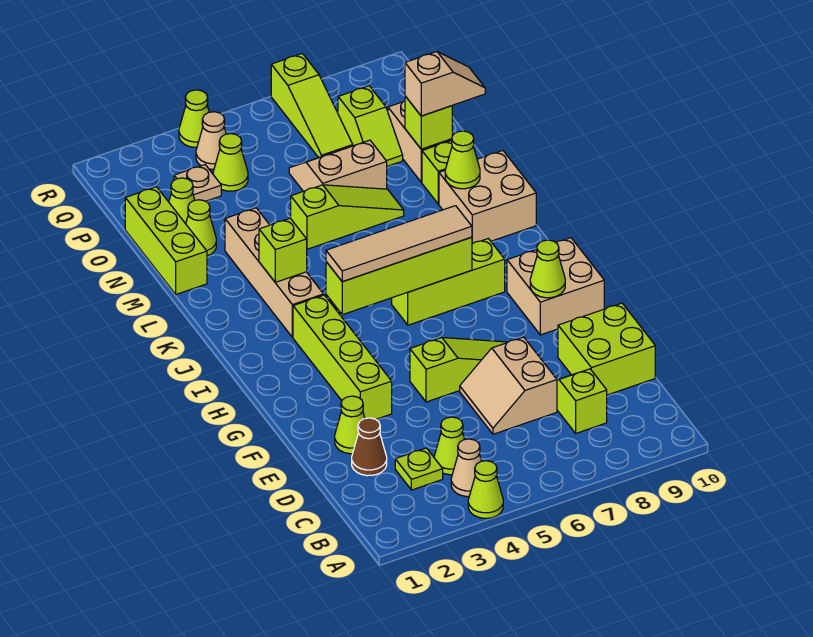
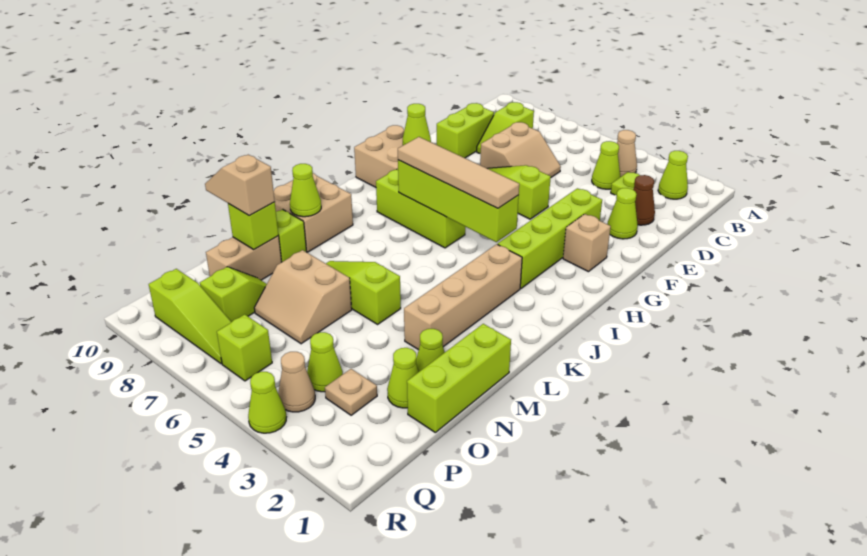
lime 1x1 cone [468,461,503,518] -> lime 1x1 cone moved to [658,151,688,199]
lime 2x2 brick [558,303,655,395] -> lime 1x2 brick [437,103,494,158]
none -> tan 1x1 brick [563,214,611,272]
lime 1x1 brick [259,218,307,282] -> lime 1x1 brick moved to [217,314,272,381]
lime 1x3 slope [271,54,353,158] -> lime 1x3 slope turned to [149,269,231,364]

